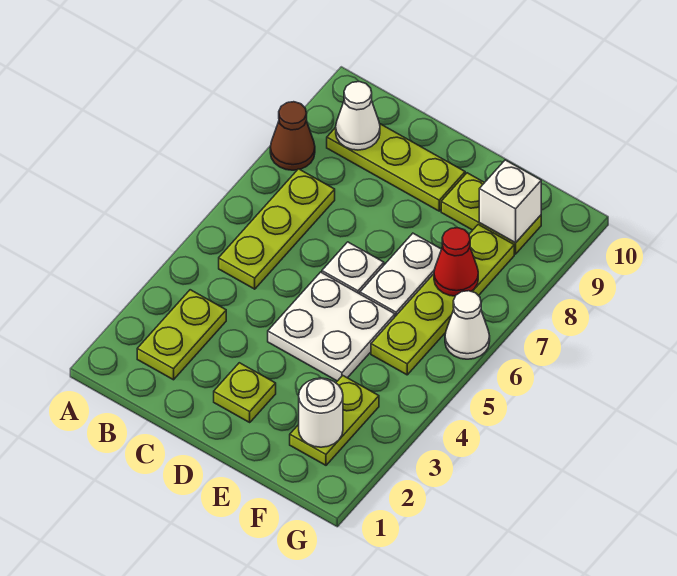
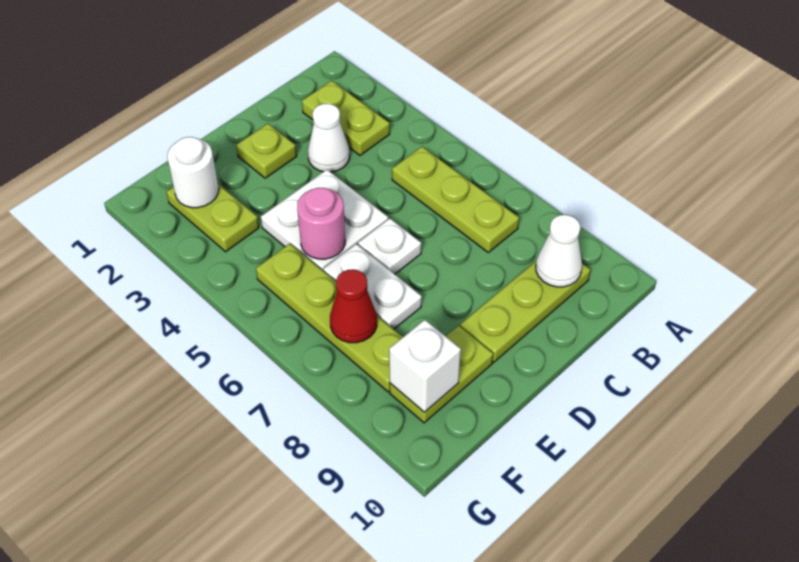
brown 1x1 cone [270,102,315,170] -> none
none -> pink 1x1 round brick [297,188,345,259]
white 1x1 cone [445,291,490,359] -> white 1x1 cone moved to [308,104,350,172]

